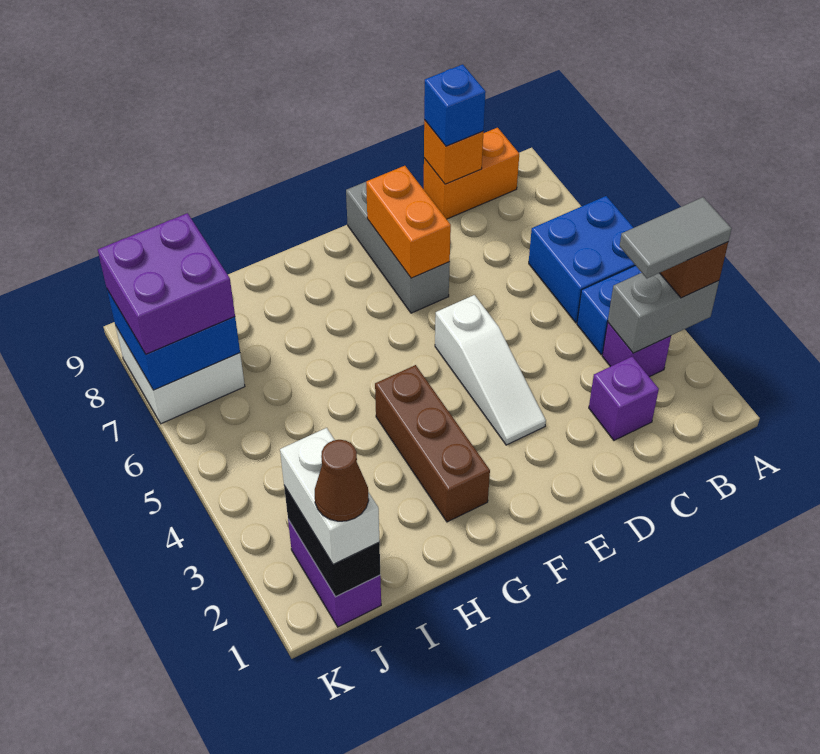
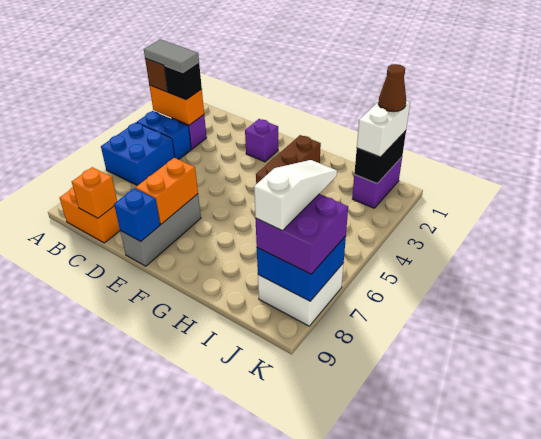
grey 1x2 brick [608,273,719,353] -> orange 1x2 brick [149,85,204,125]
none -> black 1x1 brick [164,63,202,100]
purple 1x1 brick [589,356,659,440] -> purple 1x1 brick moved to [245,119,278,162]
blue 1x1 brick [424,64,486,146] -> blue 1x1 brick moved to [114,188,160,241]
white 1x3 slope [435,295,546,445] -> white 1x3 slope moved to [254,160,337,231]

